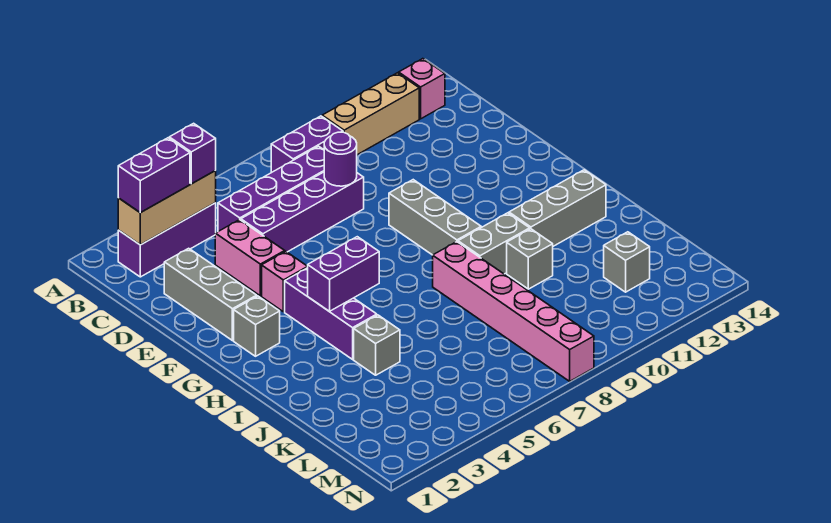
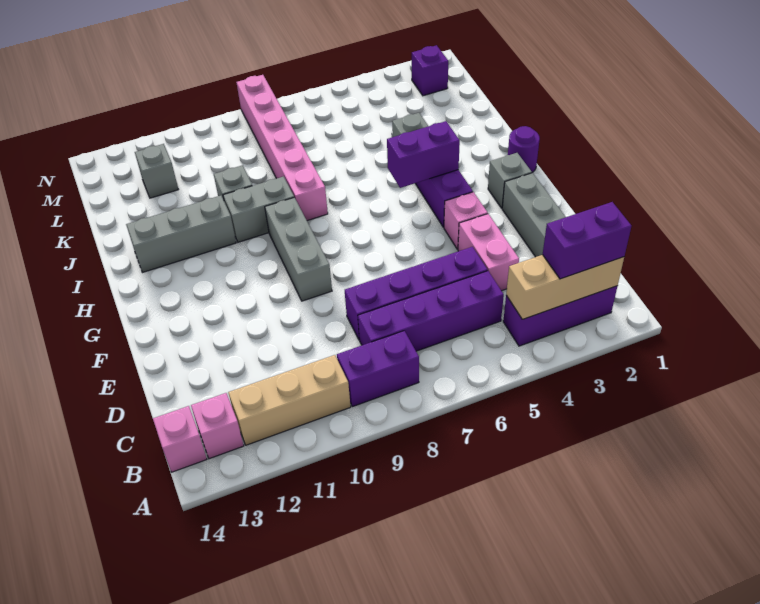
purple 1x1 brick [169,123,216,184] -> purple 1x1 brick moved to [412,45,448,96]
none -> pink 1x1 brick [153,406,207,472]
purple 1x1 round brick [324,132,357,186] -> purple 1x1 round brick moved to [508,126,540,173]

